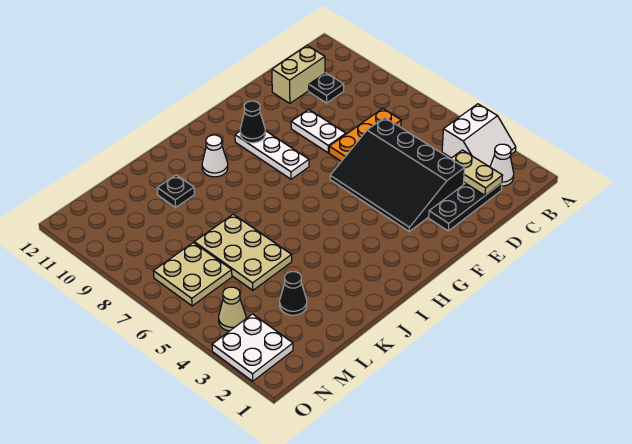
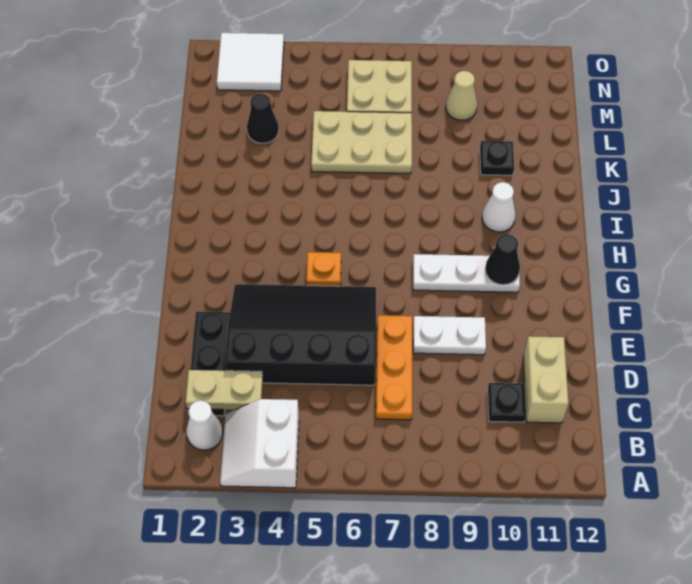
none -> orange 1x1 plate [306,252,341,286]
white 2x2 plate [212,314,293,381] -> white 2x2 tile [217,33,284,91]
tan 1x1 cone [219,287,246,331] -> tan 1x1 cone moved to [446,71,477,120]

